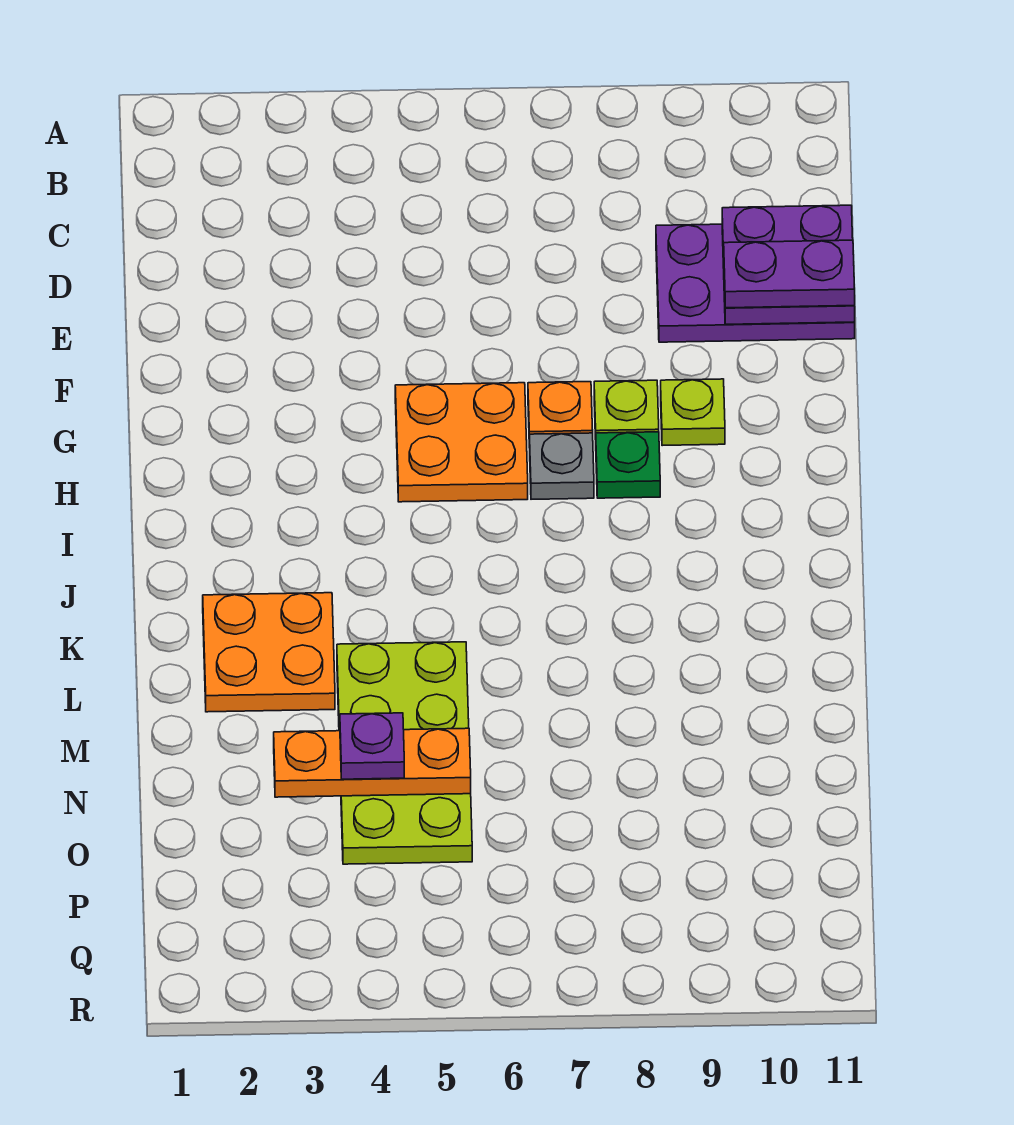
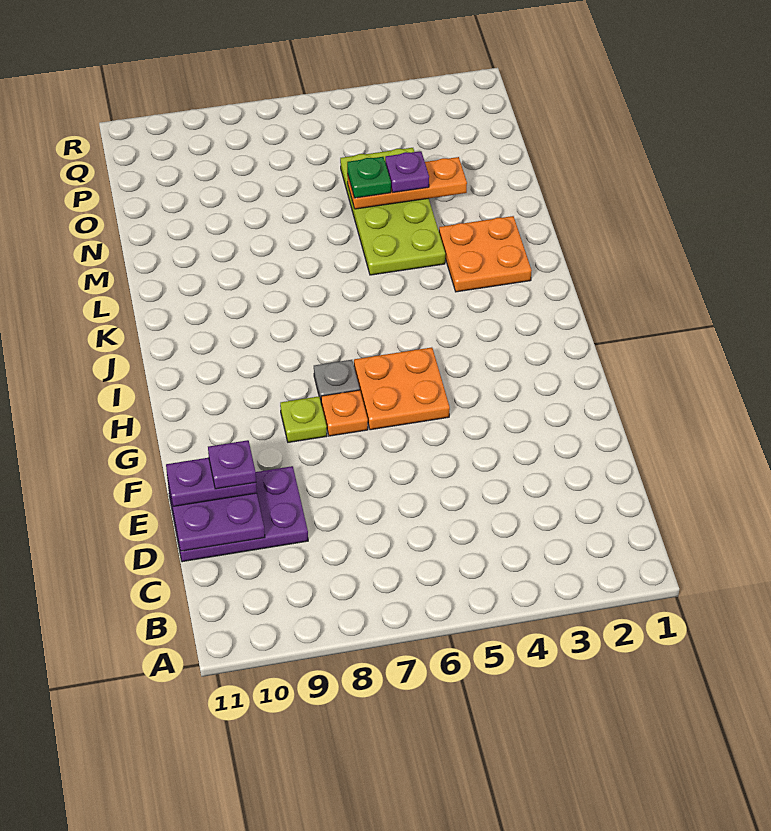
none -> purple 1x1 plate [208,440,256,489]
lime 1x1 plate [661,379,725,446] -> none
green 1x1 plate [596,432,660,498] -> green 1x1 plate moved to [347,157,391,198]

